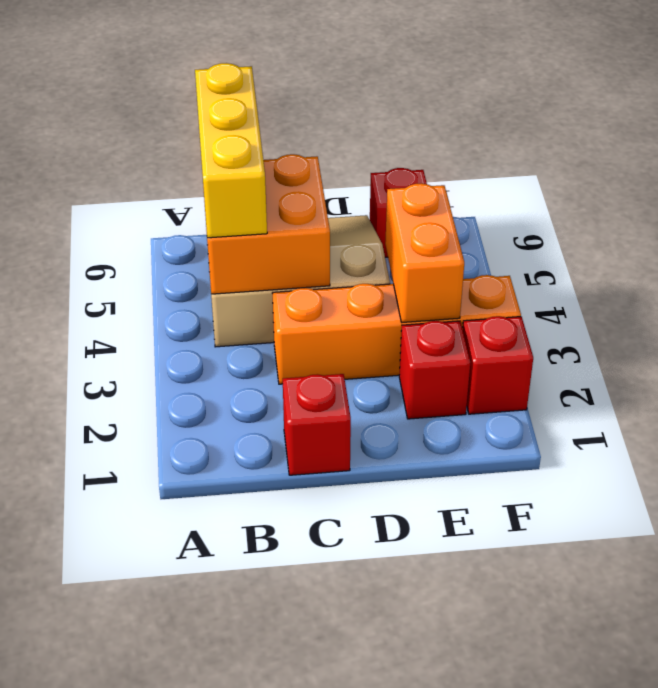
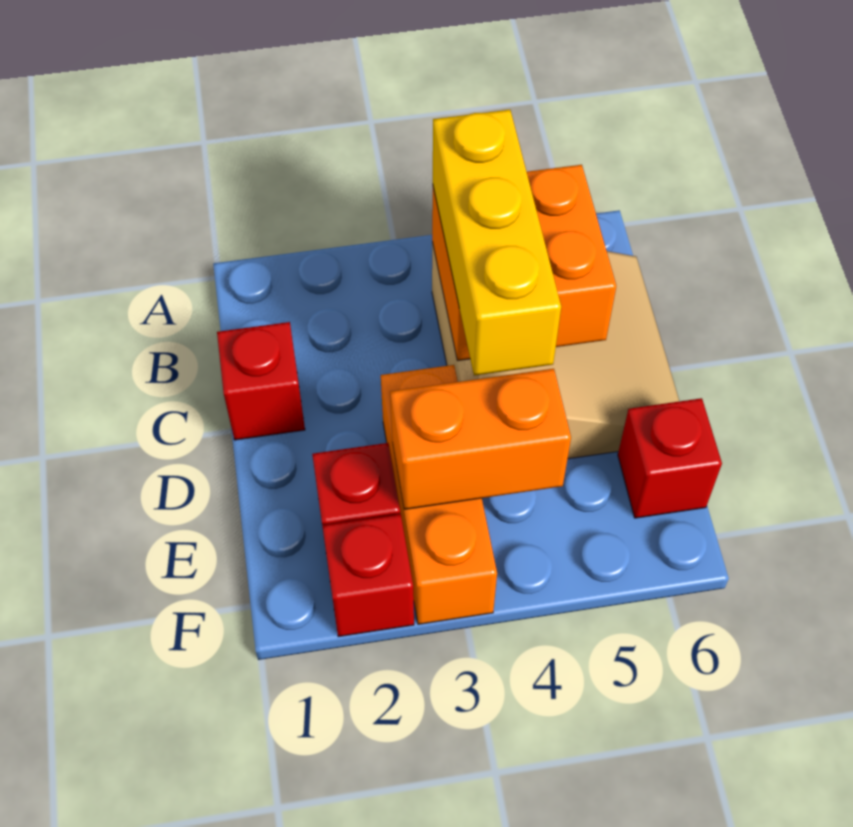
yellow 1x3 brick [195,63,267,238] -> yellow 1x3 brick turned to [433,110,561,376]
orange 1x4 brick [273,275,521,384] -> orange 1x3 brick [381,365,497,624]

